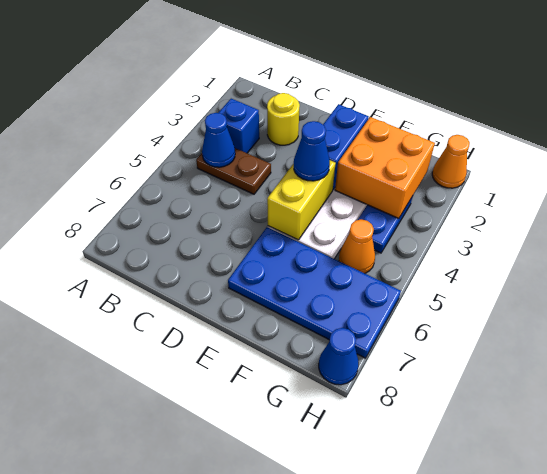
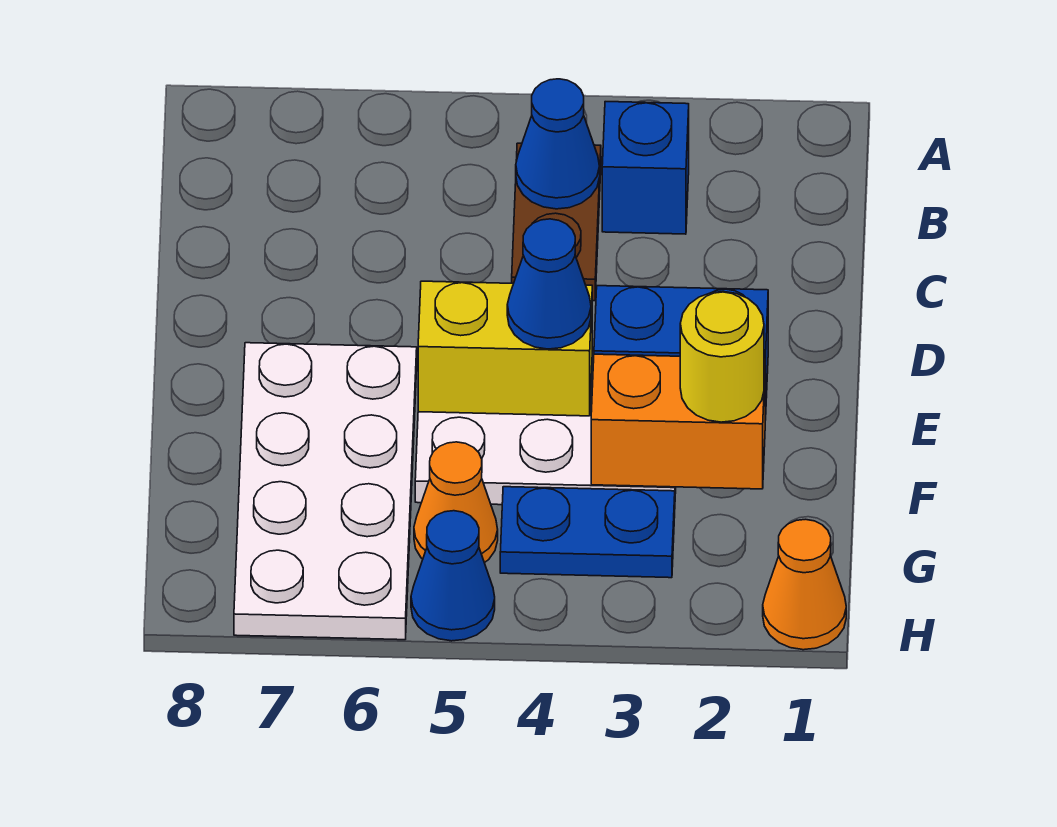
yellow 1x1 round brick [267,93,300,145] -> yellow 1x1 round brick moved to [680,292,764,422]
blue 2x4 plate [228,227,401,358] -> white 2x4 plate [234,343,417,640]
orange 2x2 brick [335,117,435,219] -> orange 1x2 brick [591,354,765,489]
blue 1x1 cone [319,328,359,385] -> blue 1x1 cone moved to [411,511,495,641]

